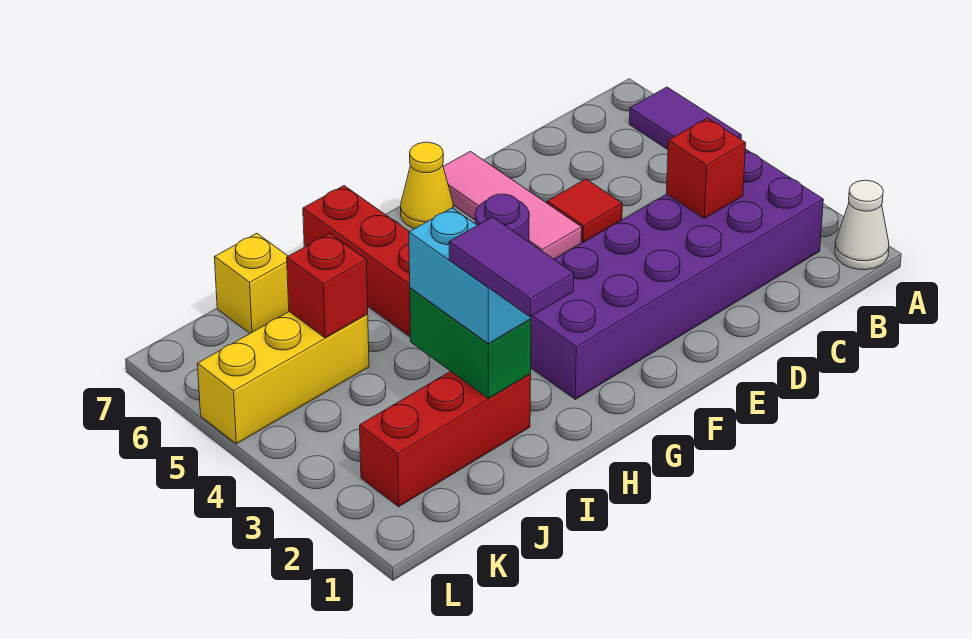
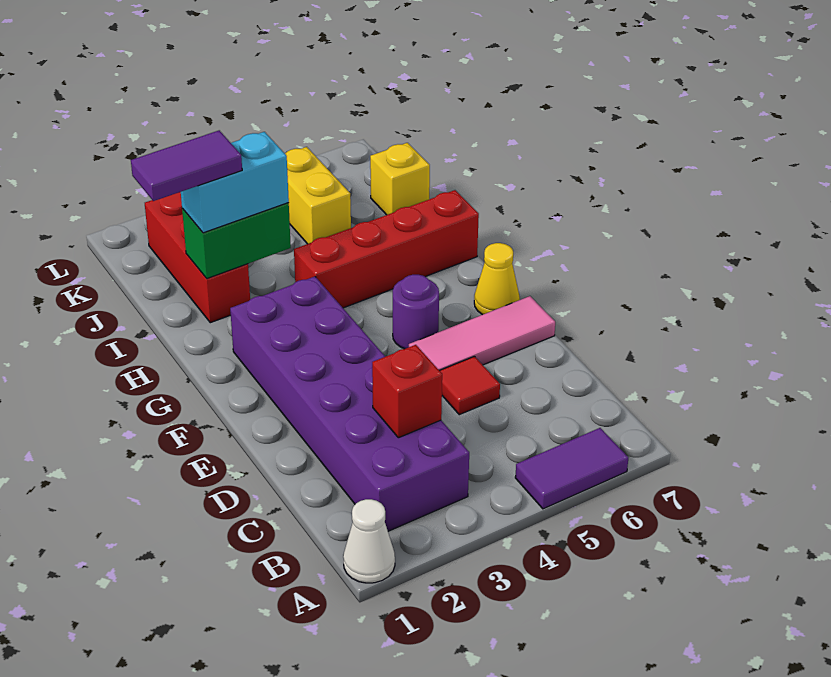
yellow 1x3 brick [198,312,369,444] -> yellow 1x2 brick [285,147,351,244]
red 1x1 brick [287,233,368,338] -> none

